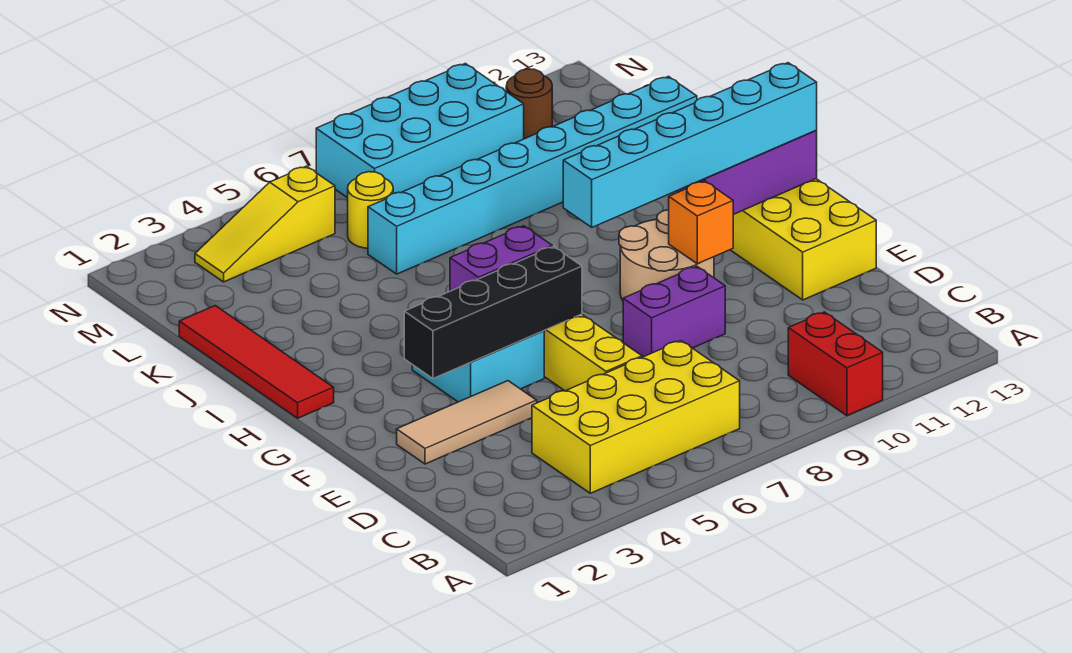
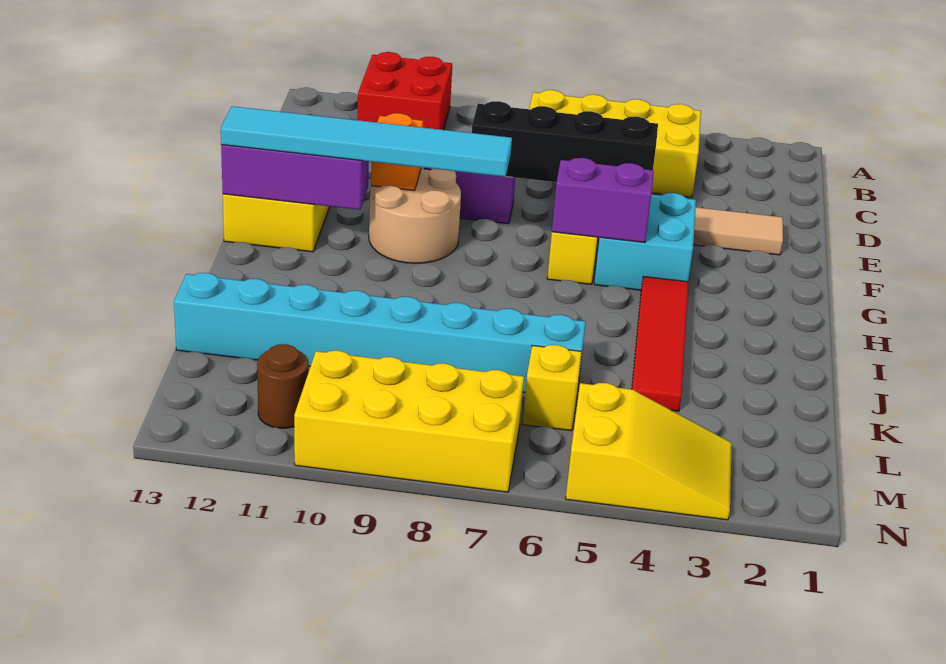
red 1x2 brick [788,312,883,416] -> red 2x2 brick [357,52,452,130]
black 1x4 brick [404,246,582,379] -> black 1x4 brick moved to [472,101,658,182]
cyan 1x6 brick [563,63,817,227] -> cyan 1x6 tile [221,106,512,177]
red 1x4 tile [179,306,334,418] -> red 1x4 tile moved to [632,276,688,411]
yellow 1x1 round brick [348,172,393,248] -> yellow 1x1 brick [523,345,582,431]
yellow 1x3 slope [195,166,335,282] -> yellow 2x3 slope [566,383,732,520]
cyan 2x4 brick [316,64,524,198] -> yellow 2x4 brick [294,351,524,492]

